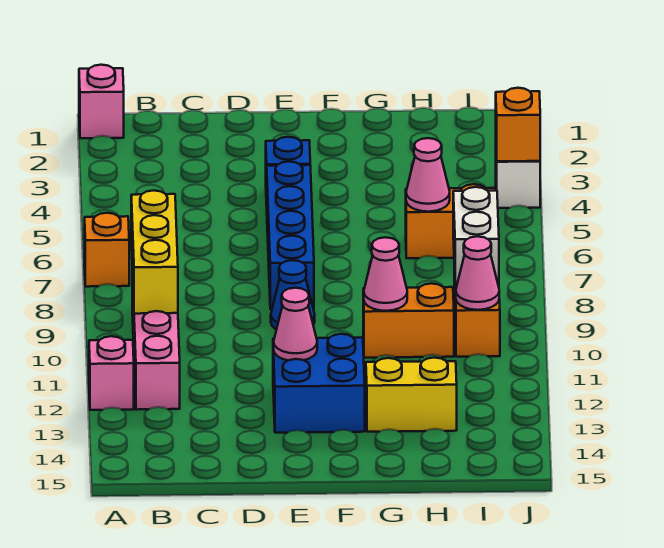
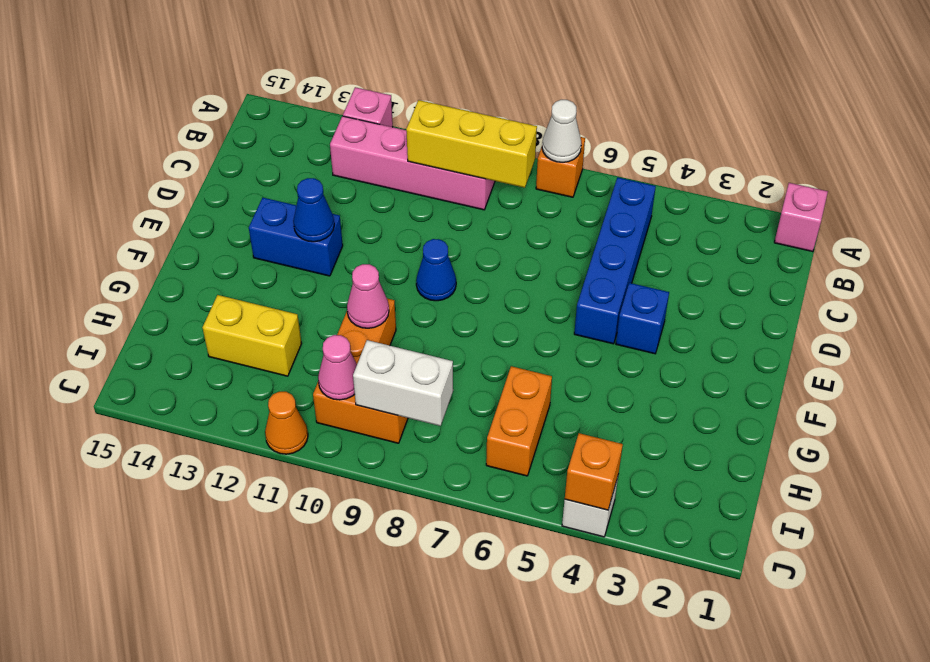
none -> white 1x1 cone [542,100,581,162]
blue 1x4 brick [267,162,314,309] -> blue 1x4 brick turned to [574,177,656,344]
blue 2x2 brick [273,334,365,433] -> blue 1x2 brick [249,198,343,276]
pink 1x1 cone [274,288,317,360] -> blue 1x1 cone [293,178,334,242]
yellow 1x2 brick [366,358,457,432] -> yellow 1x2 brick turned to [202,295,302,376]
pink 1x1 cone [406,138,450,212] -> none
none -> orange 1x1 cone [265,392,308,454]

